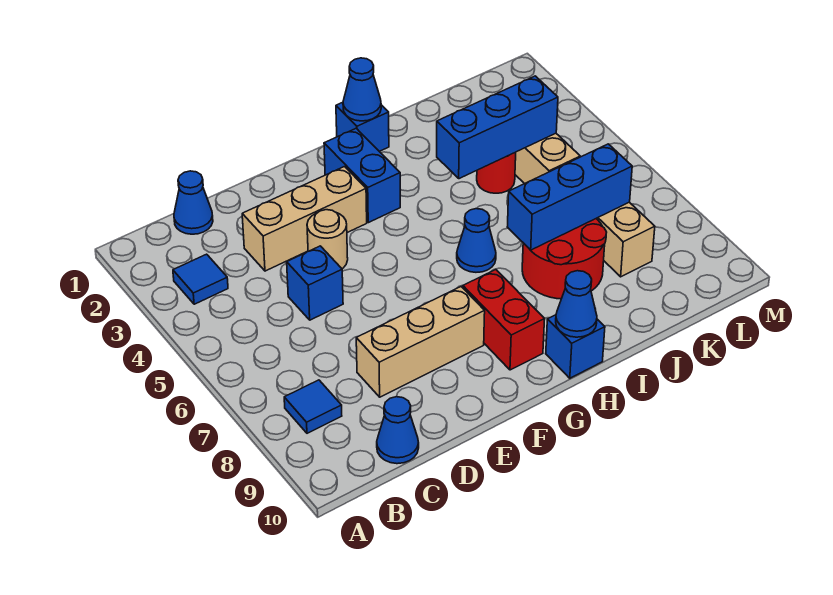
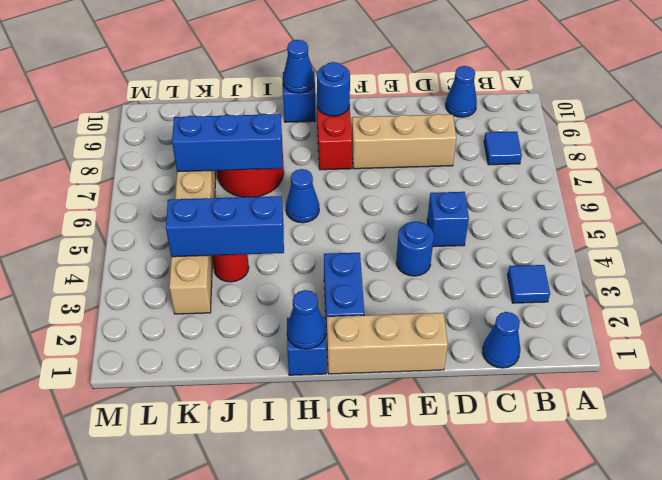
tan 1x3 brick [242,167,367,271] -> tan 1x3 brick moved to [327,313,448,374]
tan 1x1 round brick [307,210,348,269] -> blue 1x1 round brick [396,221,434,276]
none -> blue 1x1 round brick [317,62,350,116]

